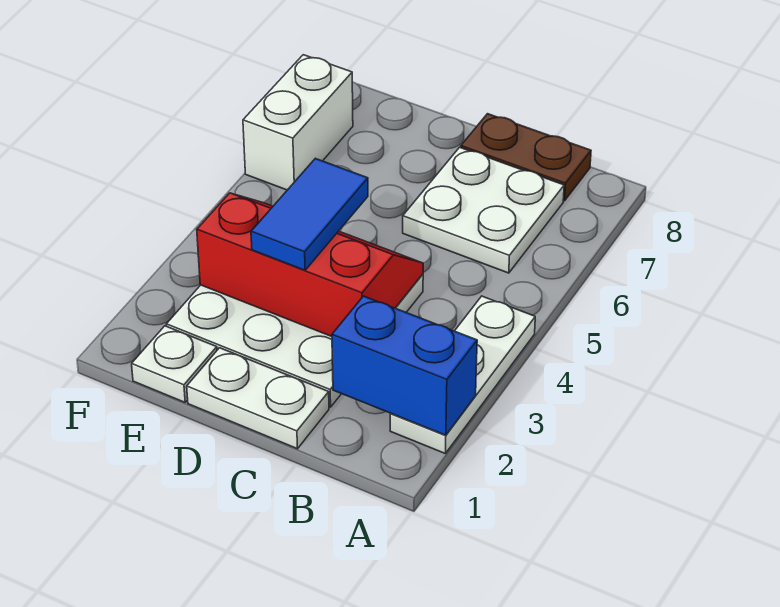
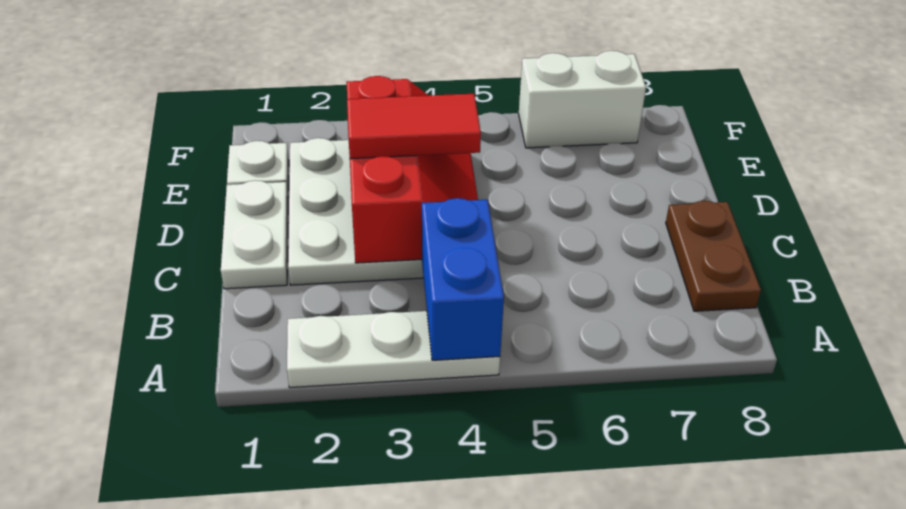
blue 1x2 brick [332,296,477,435] -> blue 1x2 brick moved to [422,198,504,360]
white 2x2 plate [403,147,564,273] -> none
blue 1x2 tile [251,158,368,270] -> red 1x2 tile [347,94,481,159]

